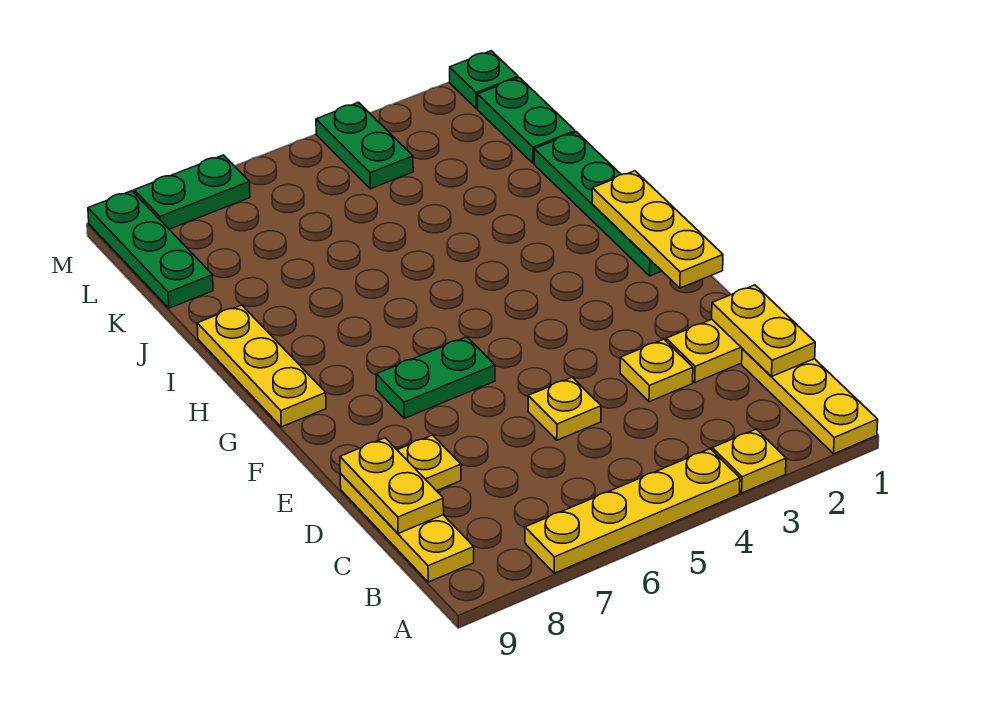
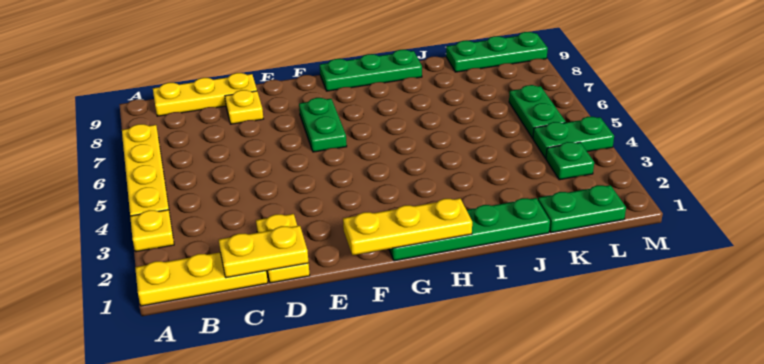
yellow 1x2 plate [340,438,444,534] -> none
yellow 1x1 plate [620,339,693,402] -> none
yellow 1x1 plate [528,377,601,440] -> none
yellow 1x3 plate [197,305,326,427] -> green 1x3 plate [320,50,422,91]
green 1x1 plate [450,51,518,108] -> green 1x1 plate moved to [546,142,594,180]
green 1x2 plate [134,155,250,229] -> green 1x2 plate moved to [509,85,566,138]

